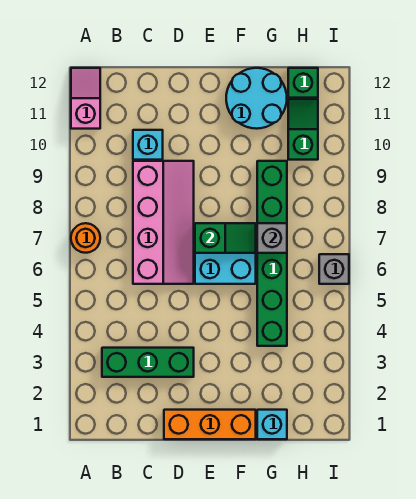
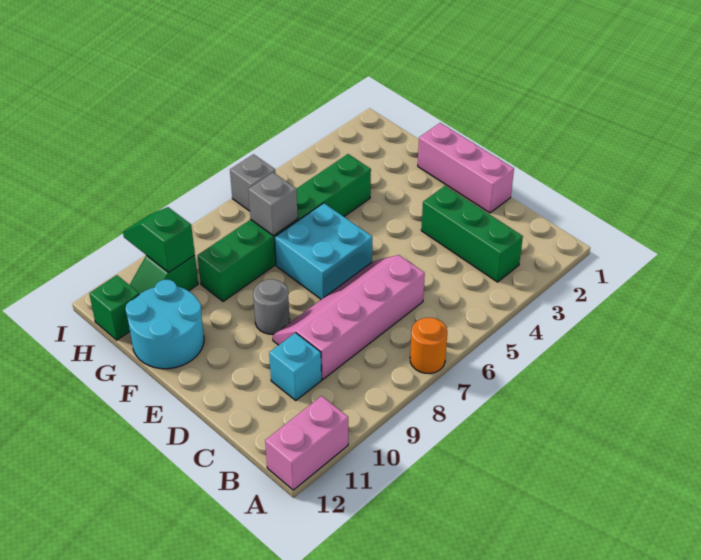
pink 1x2 slope [71,68,100,129] -> pink 1x2 brick [265,396,348,490]
orange 1x3 brick [164,410,256,439] -> pink 1x3 brick [418,123,514,213]
green 1x2 slope [195,223,256,253] -> green 1x2 slope moved to [123,207,195,272]
none -> grey 1x1 round brick [253,279,290,334]
cyan 1x1 brick [257,410,287,439] -> none

